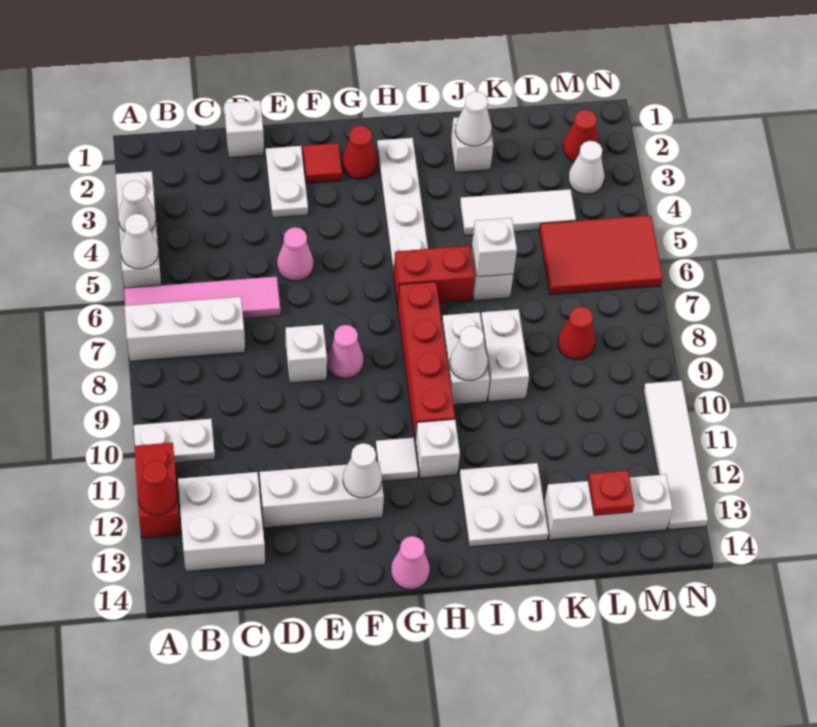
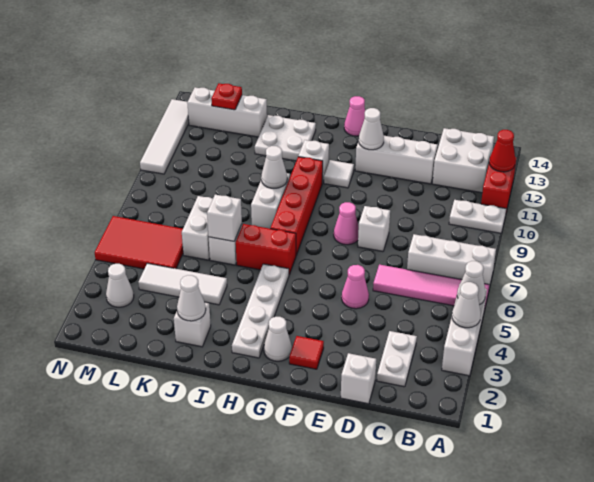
white 1x2 plate [266,146,308,218] -> white 1x2 plate moved to [377,331,417,387]
red 1x1 cone [342,126,377,179] -> white 1x1 cone [264,317,292,361]
white 1x2 brick [481,309,529,402] -> white 1x2 brick moved to [182,196,213,260]
red 1x1 cone [558,306,595,360] -> none
red 1x1 cone [563,110,599,162] -> none

